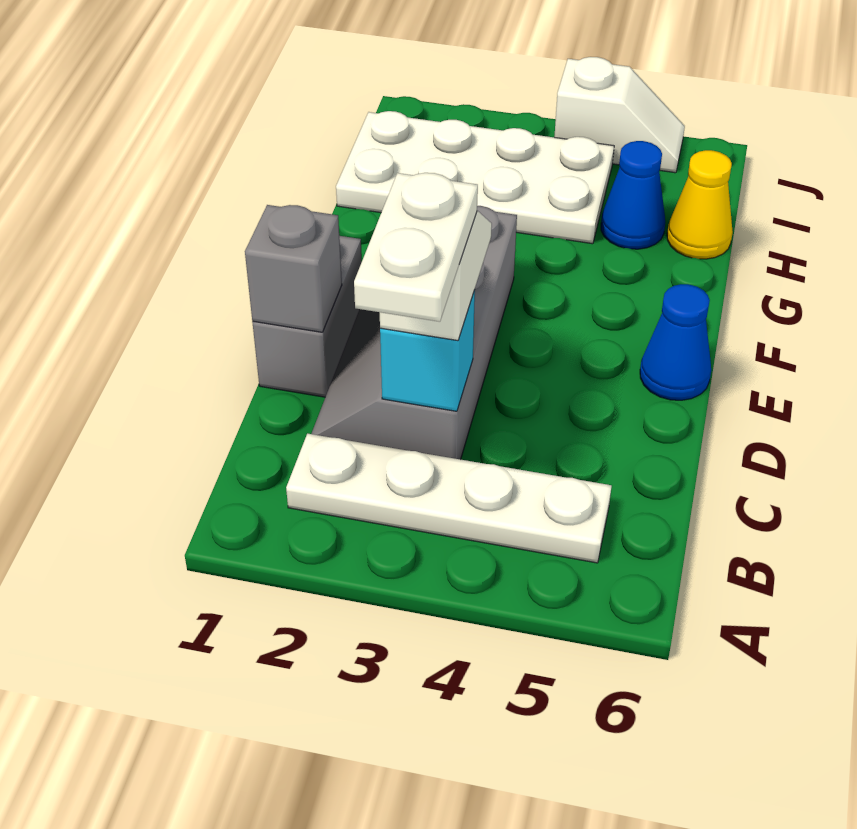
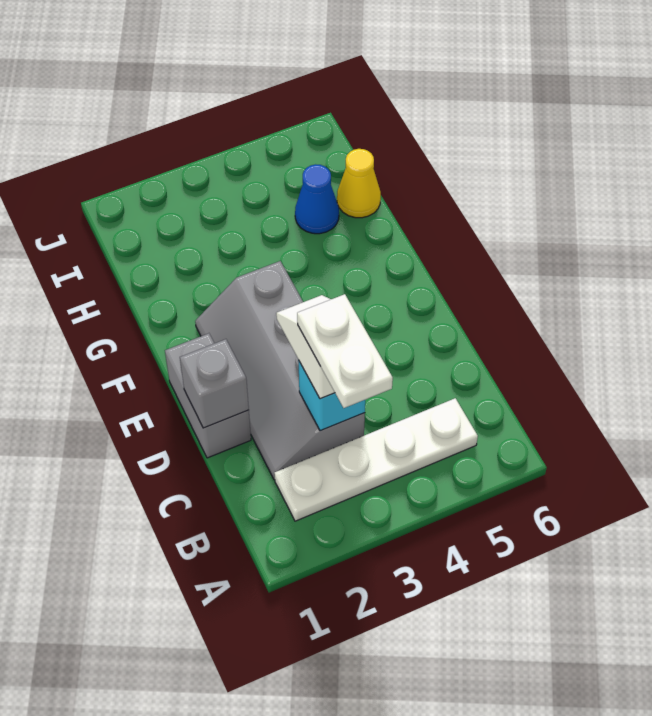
blue 1x1 cone [640,284,711,400] -> none
white 2x4 plate [336,111,614,244] -> none
white 1x2 slope [554,57,685,173] -> none

